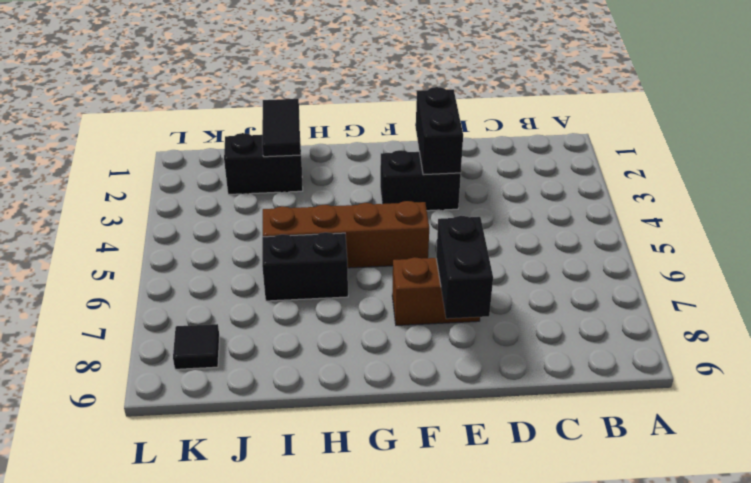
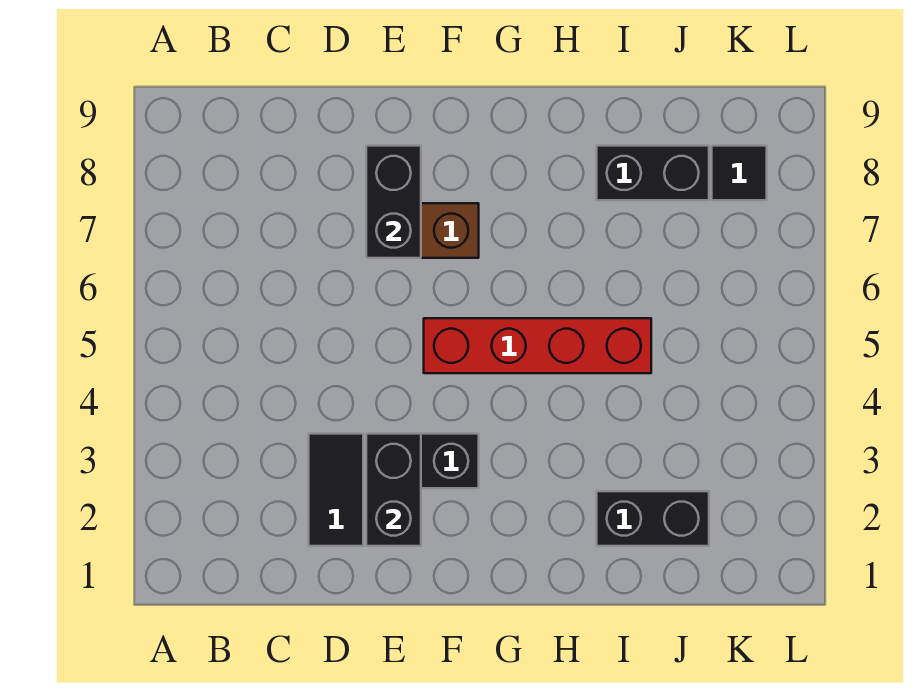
brown 1x4 brick [263,201,429,268] -> red 1x4 brick [424,318,651,373]
black 1x2 brick [262,232,348,301] -> black 1x2 brick moved to [597,146,709,200]
black 1x2 tile [262,99,301,157] -> black 1x2 tile moved to [309,434,363,546]

